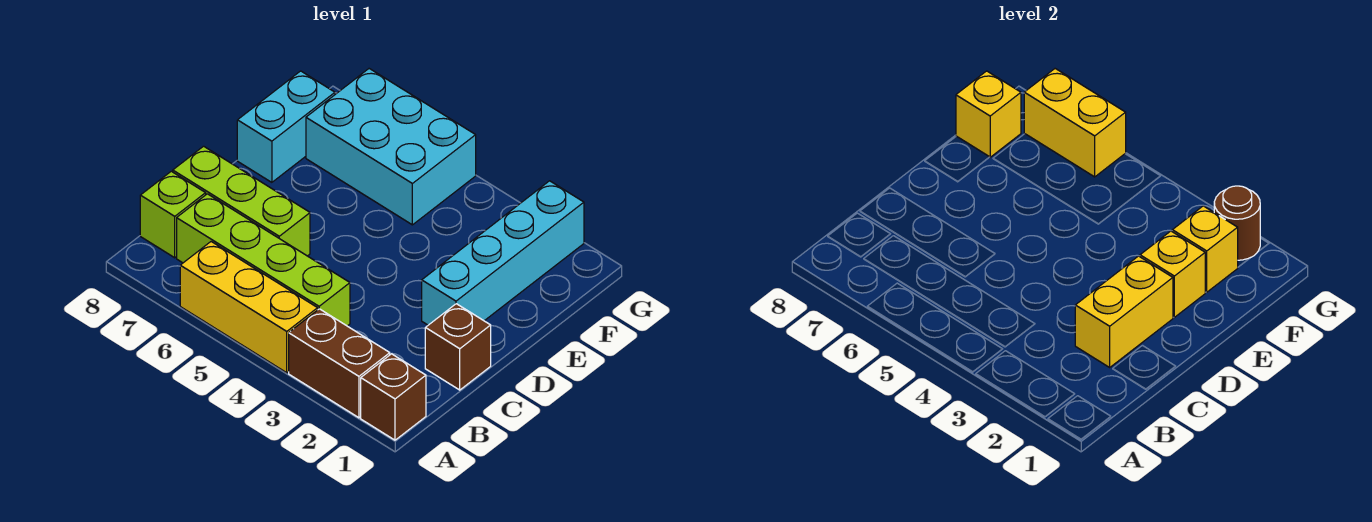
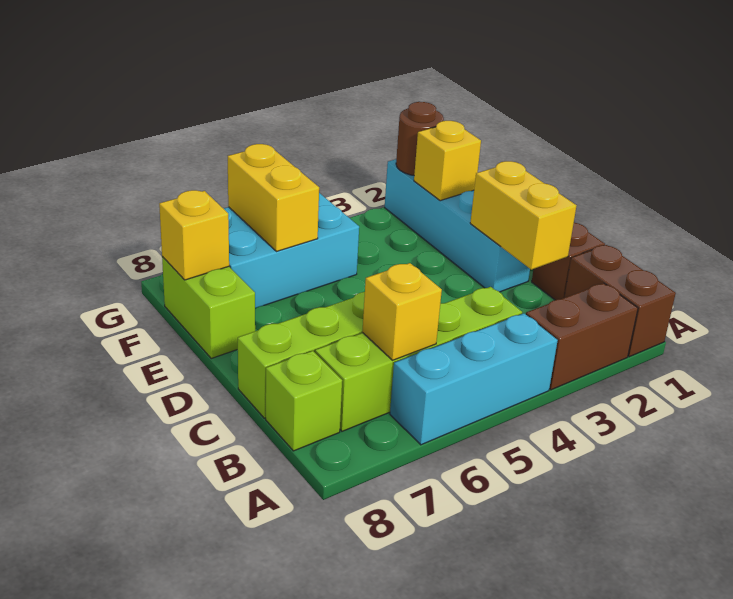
brown 1x1 brick [361,354,426,440] -> brown 1x2 brick [564,245,676,357]
yellow 1x3 brick [180,242,318,373] -> cyan 1x3 brick [390,313,558,445]
yellow 1x1 brick [1140,231,1205,317] -> yellow 1x1 brick moved to [362,263,442,360]
cyan 1x2 brick [237,71,335,182] -> lime 1x2 brick [162,256,255,358]
yellow 1x2 brick [1024,69,1126,177] -> yellow 1x2 brick turned to [228,144,319,252]

